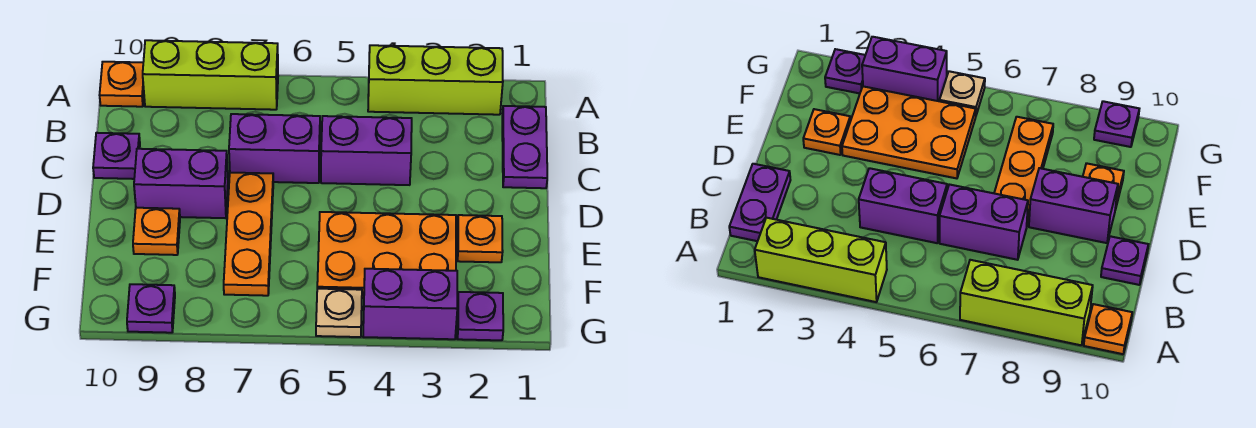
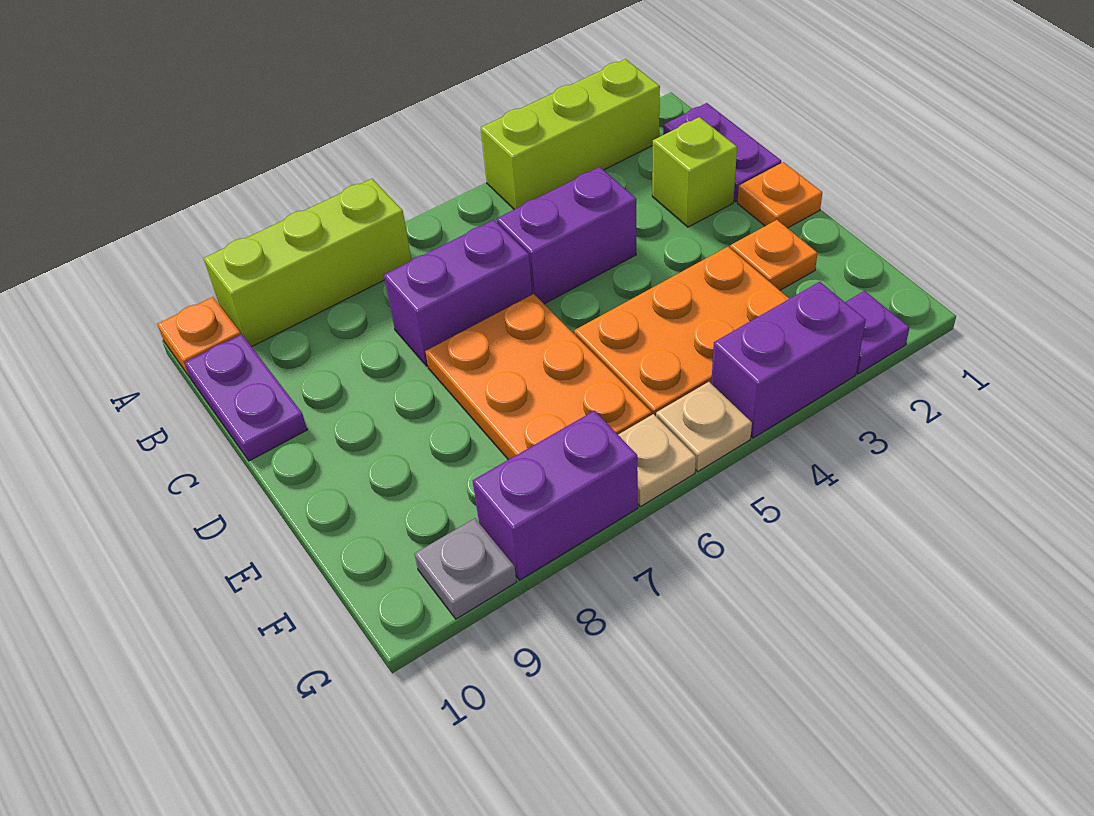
none -> lime 1x1 brick [652,117,737,227]
purple 1x1 plate [93,133,140,179] -> purple 1x2 plate [185,334,307,461]
orange 1x3 plate [224,173,273,296] -> orange 2x3 plate [425,294,651,460]
purple 1x2 brick [134,149,228,218] -> purple 1x2 brick moved to [473,411,638,580]
orange 1x1 plate [133,208,180,255] -> orange 1x1 plate moved to [738,162,822,228]
none -> tan 1x1 plate [618,414,696,507]
purple 1x1 plate [127,284,175,333] -> grey 1x1 plate [415,518,516,619]

